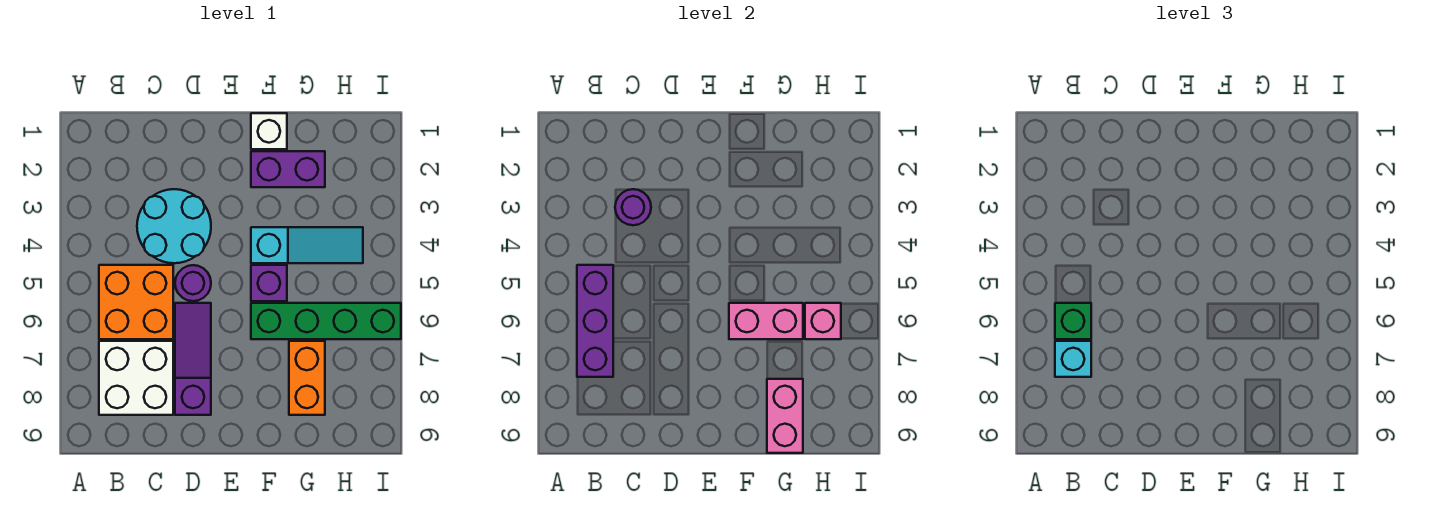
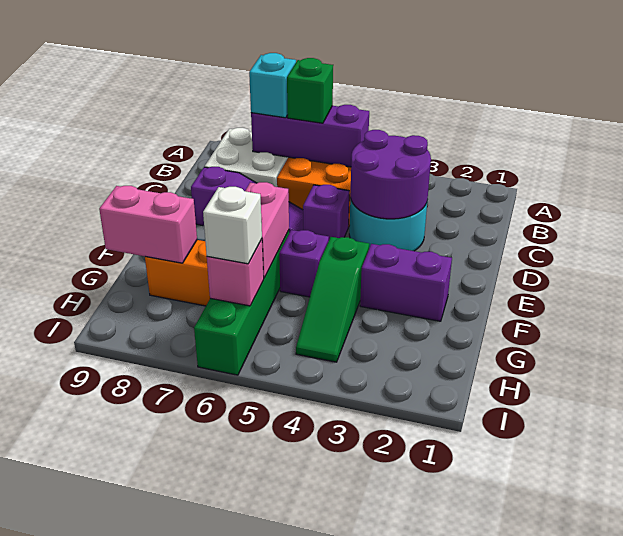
purple 1x1 round brick [615,189,651,225] -> purple 2x2 round brick [350,130,431,219]
purple 1x1 round brick [175,265,211,301] -> purple 1x1 brick [303,185,349,240]
white 1x1 brick [251,113,287,149] -> white 1x1 brick moved to [203,187,262,264]
purple 1x2 brick [251,151,325,187] -> purple 1x2 brick turned to [360,244,452,321]
cyan 1x3 slope [251,227,363,263] -> green 1x3 slope [296,237,369,362]

